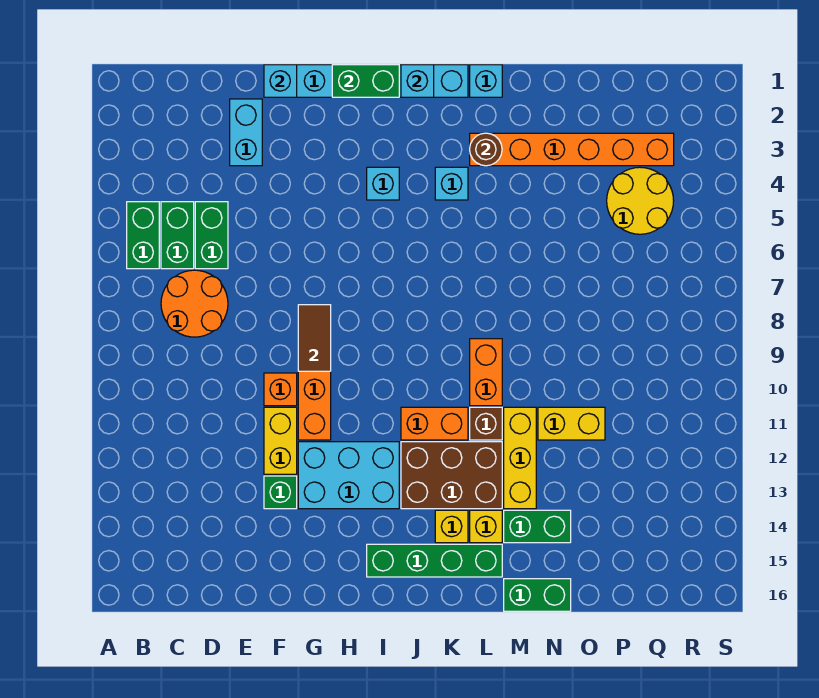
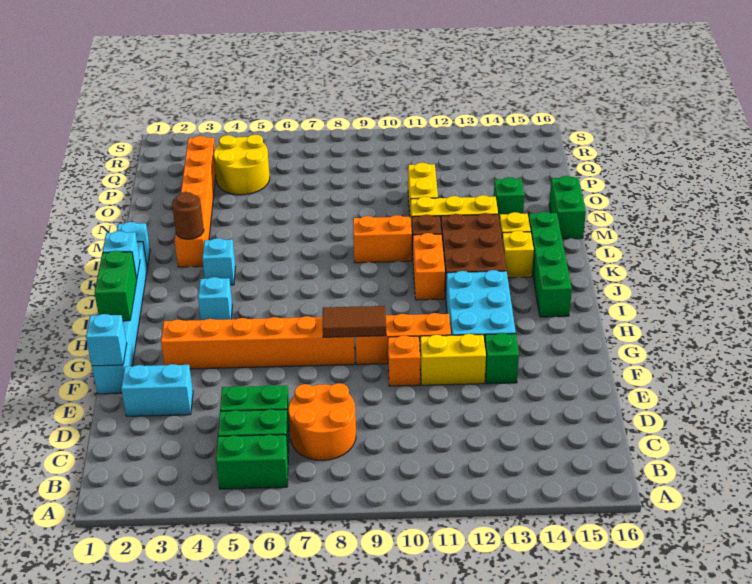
none -> orange 1x6 brick [161,316,355,369]
green 1x2 brick [504,510,571,543] -> green 1x1 brick [494,177,524,219]

